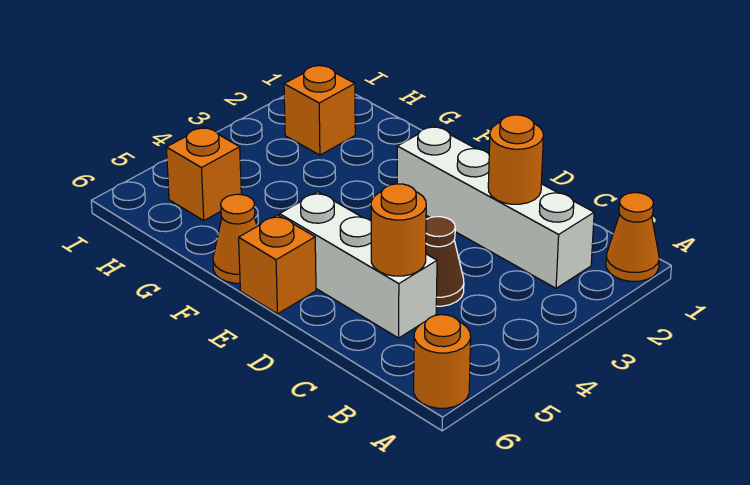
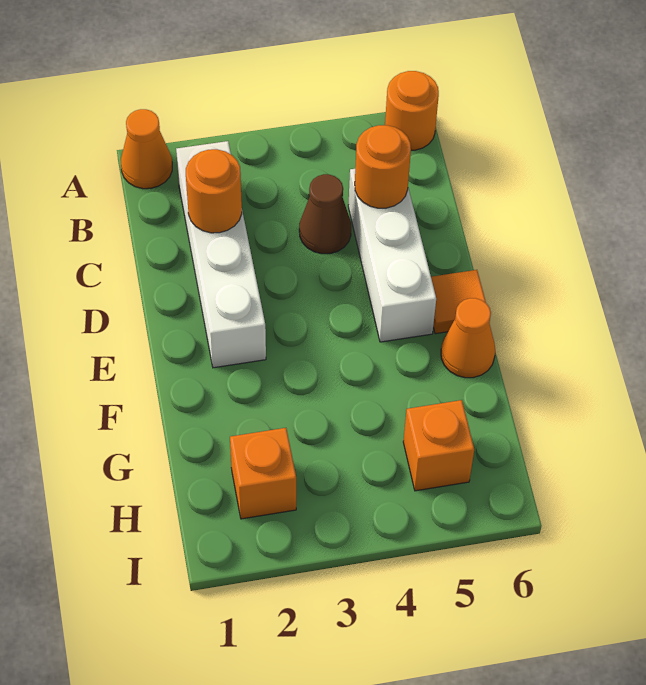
orange 1x1 brick [239,215,316,314] -> orange 1x1 tile [431,270,486,334]

